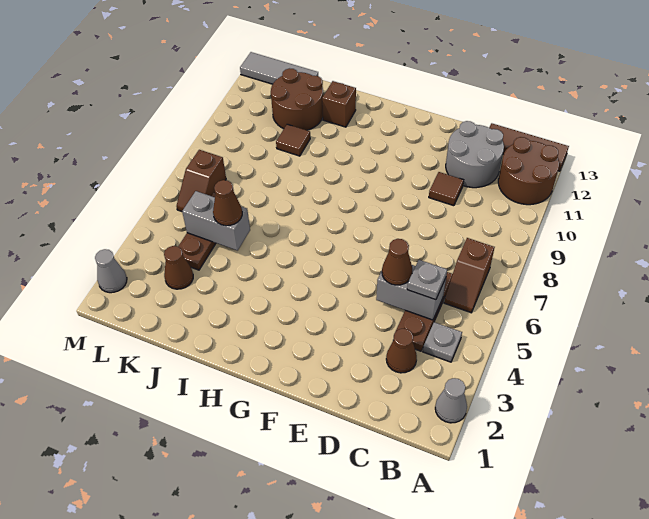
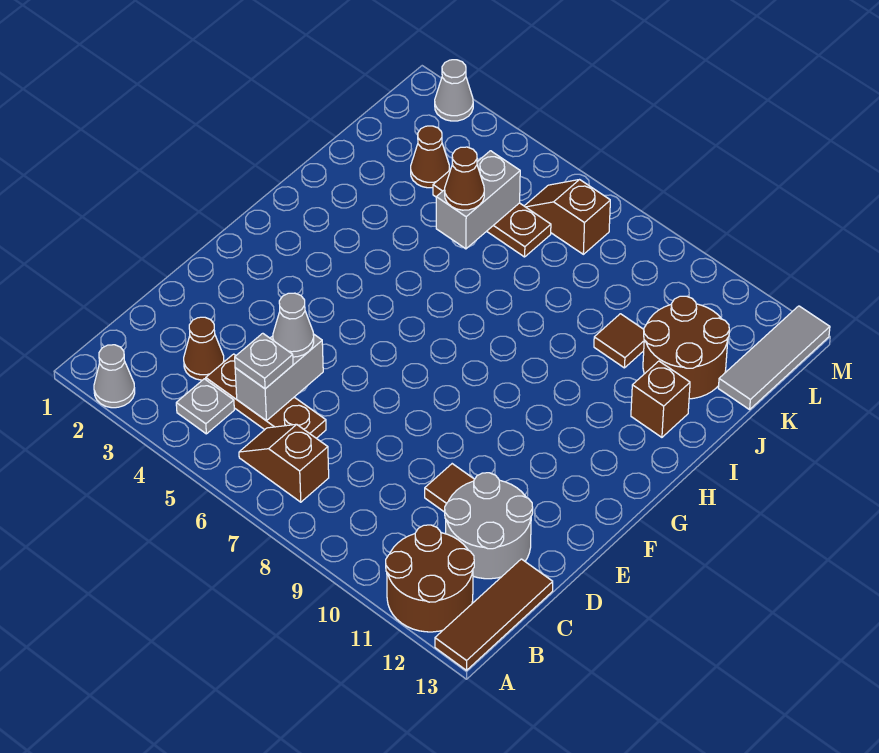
brown 1x1 cone [382,239,412,285] -> grey 1x1 cone [273,293,314,357]

